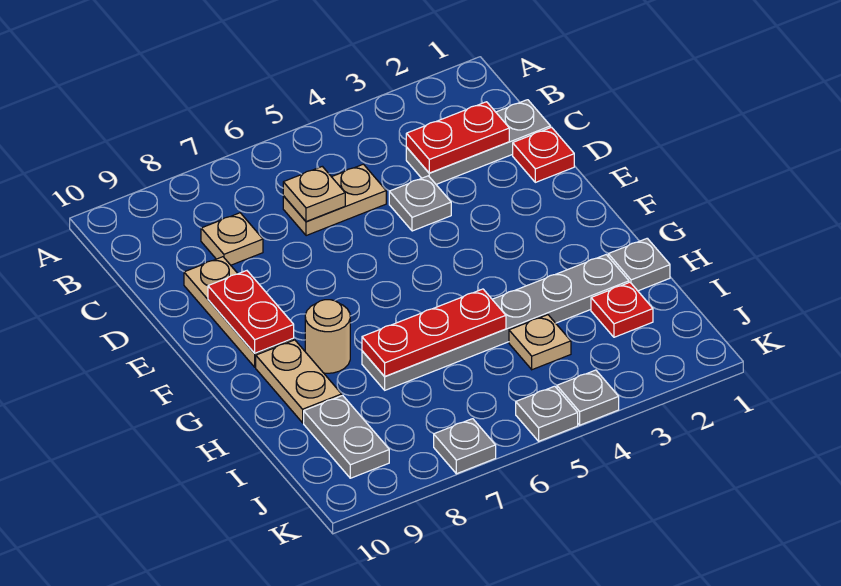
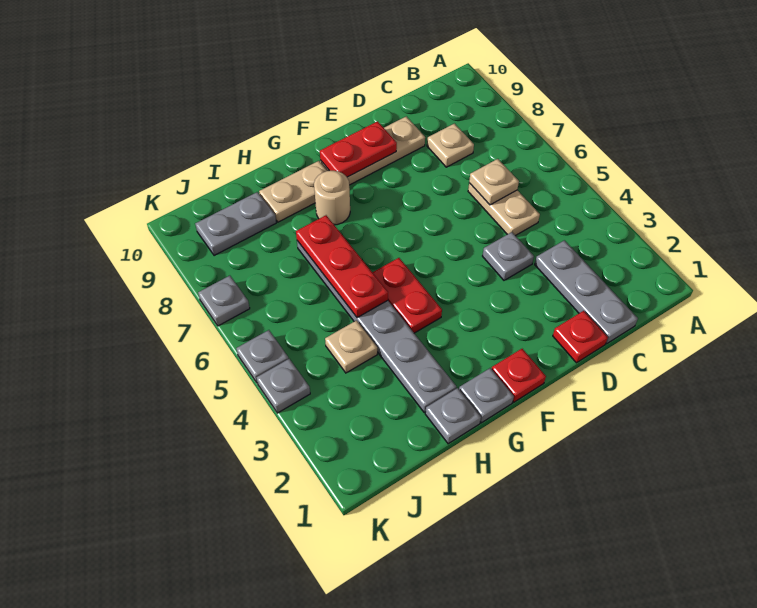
red 1x2 plate [406,102,509,173] -> red 1x2 plate moved to [372,258,442,333]
none -> grey 1x1 plate [459,368,514,423]
red 1x1 plate [591,282,653,337] -> red 1x1 plate moved to [492,349,546,402]

